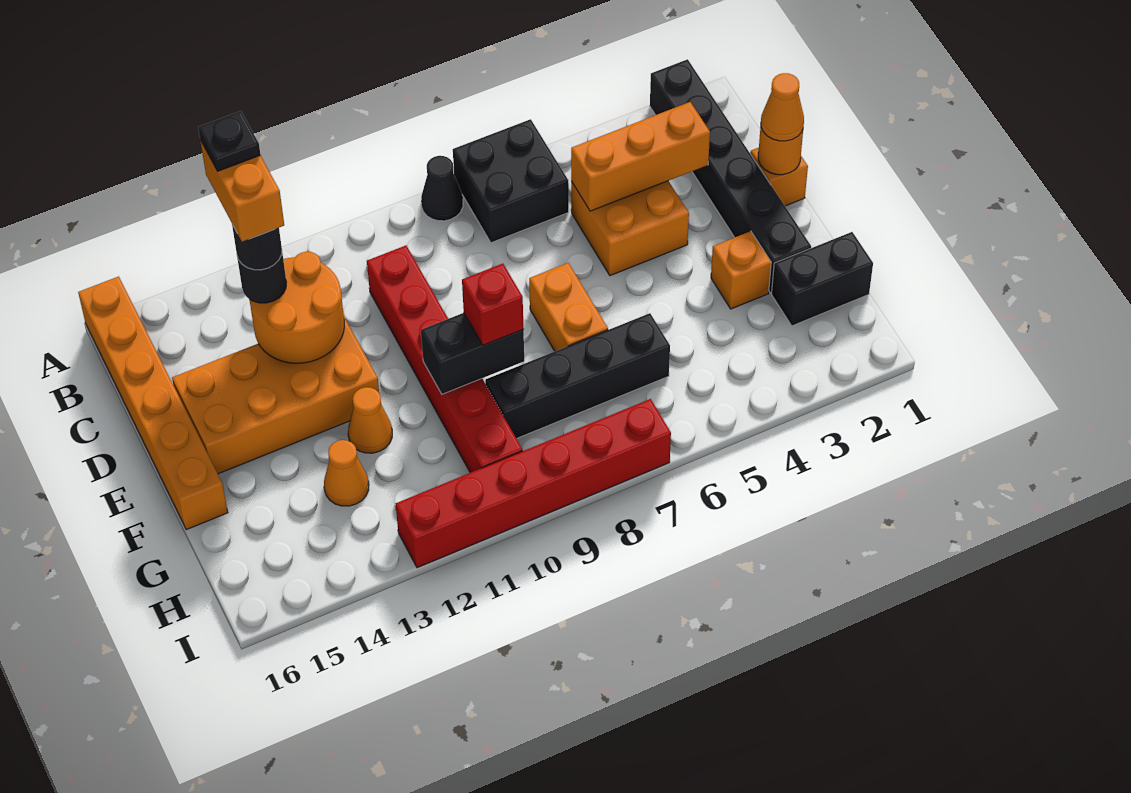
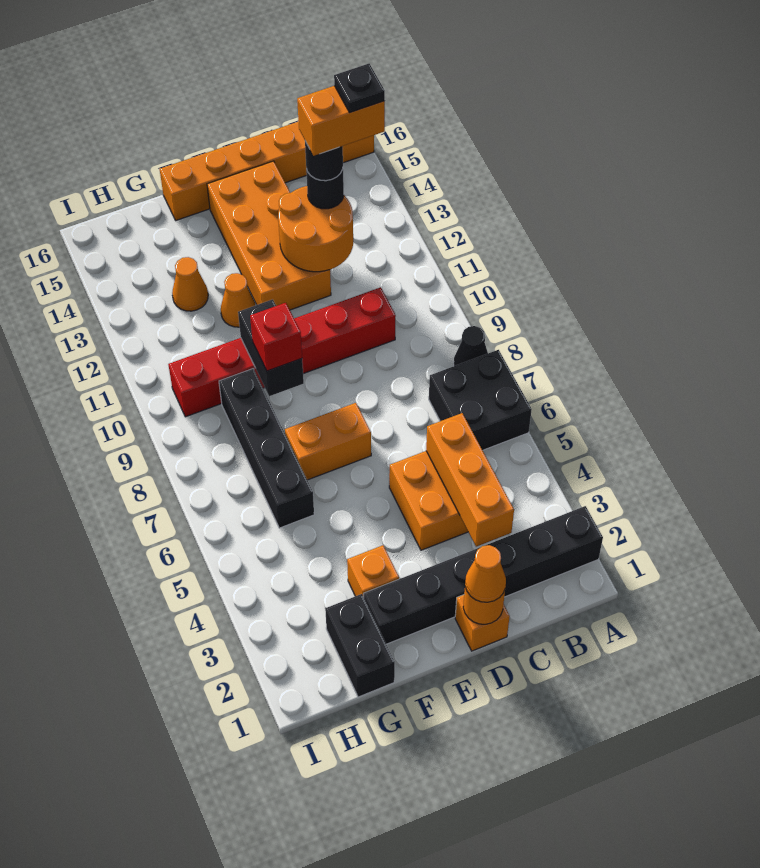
red 1x6 brick [396,399,671,568] -> none

